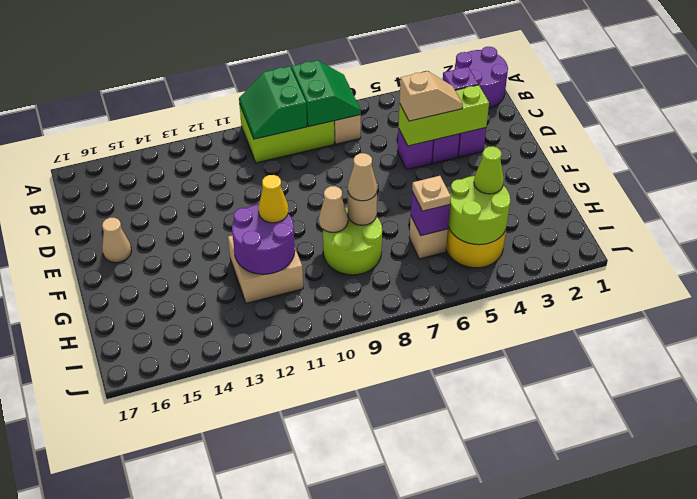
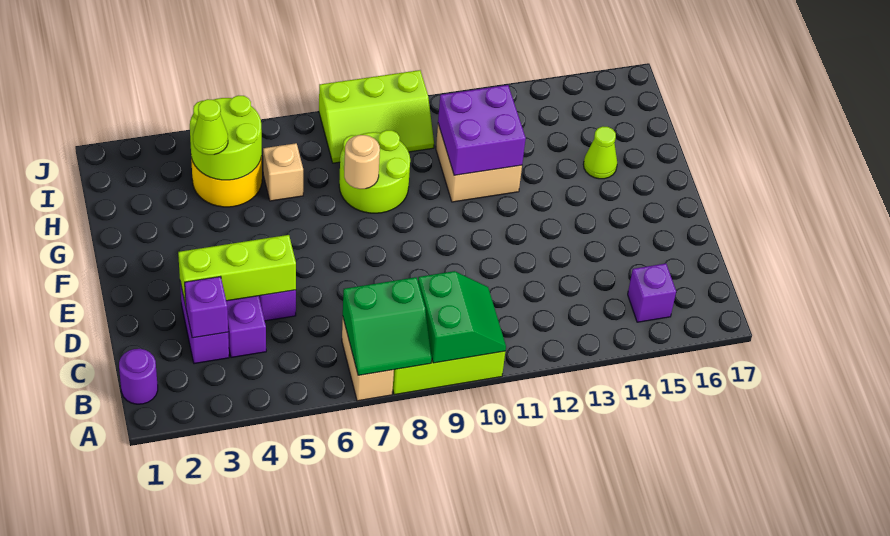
purple 2x2 round brick [455,47,508,108] -> purple 1x1 round brick [119,349,158,404]
green 2x2 slope [292,60,361,127] -> green 2x2 slope turned to [343,277,432,375]
tan 1x2 slope [400,71,463,121] -> none
tan 1x1 cone [102,218,131,263] -> none
tan 1x1 cone [348,153,377,201] -> none
tan 1x1 cone [319,186,348,233] -> none
purple 2x2 round brick [232,204,295,274] -> purple 2x2 brick [438,85,526,175]
yellow 1x1 cone [258,175,288,223] -> none
none -> lime 1x1 cone [583,126,617,179]
purple 1x1 brick [411,191,450,236] -> purple 1x1 brick moved to [628,264,676,322]
tan 1x1 plate [412,176,451,211] -> none
none -> lime 2x3 slope [319,70,434,163]

